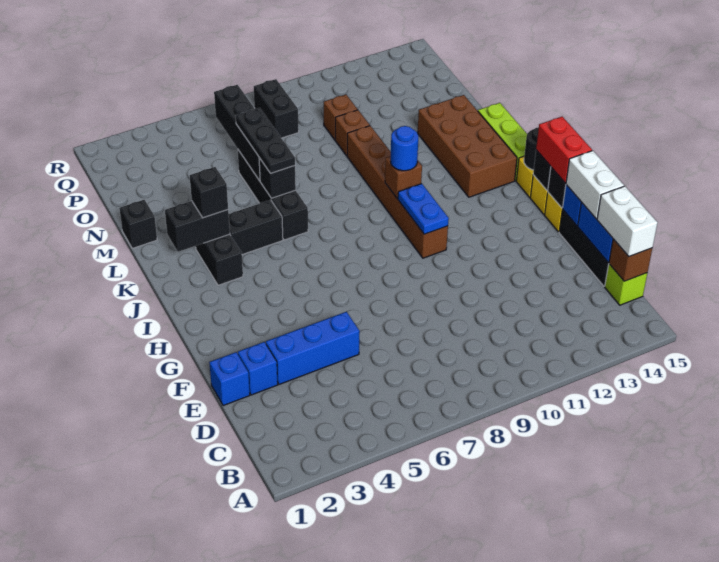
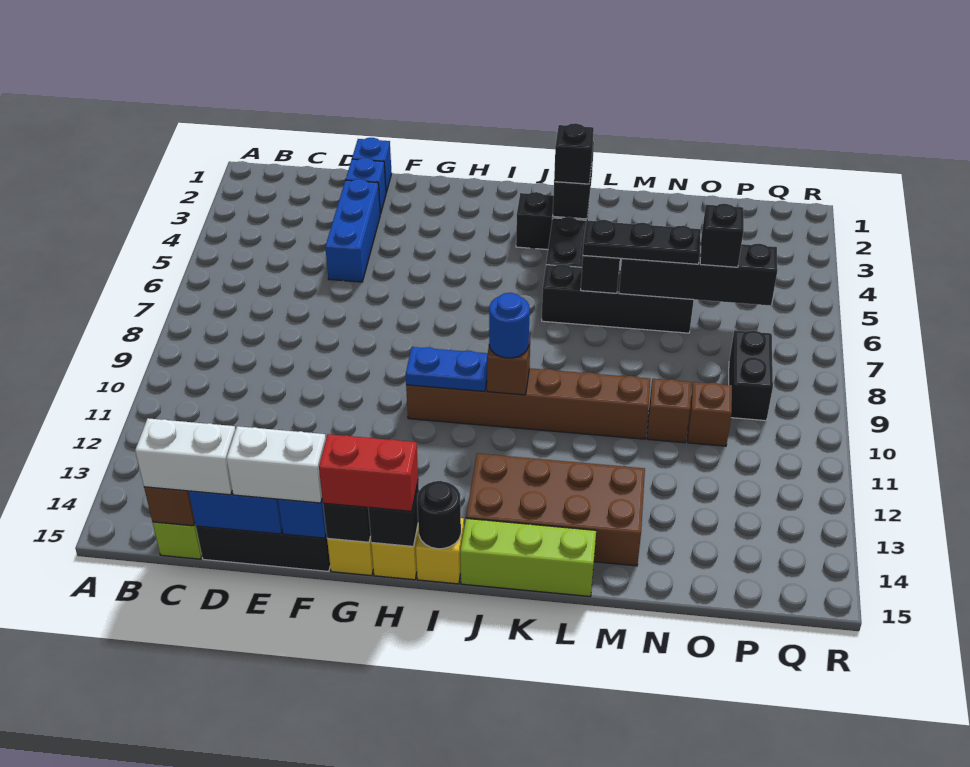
black 1x1 brick [119,200,157,248] -> black 1x1 brick moved to [700,204,744,267]
black 1x2 brick [254,79,299,138] -> black 1x2 brick turned to [729,330,773,421]

